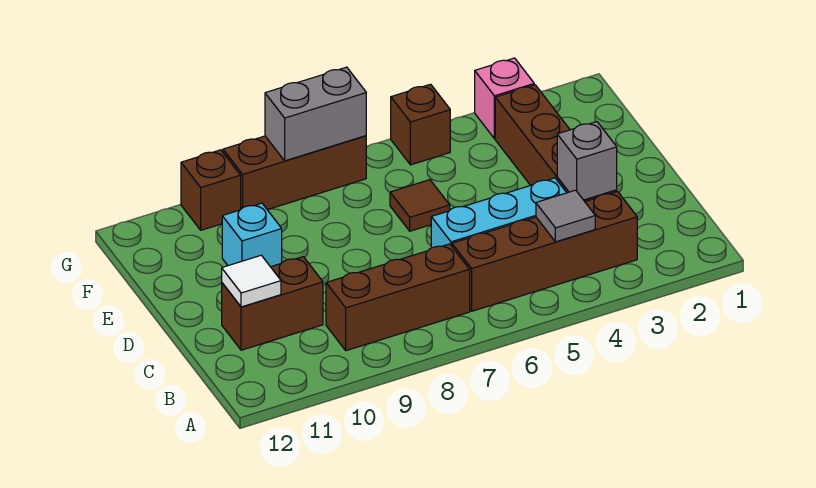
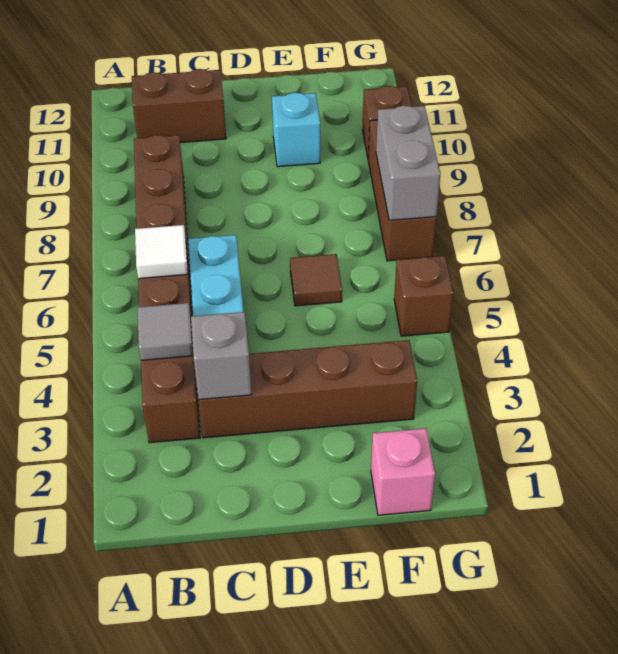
brown 1x2 brick [222,257,323,350] -> brown 1x2 brick turned to [132,69,226,143]
white 1x1 tile [222,255,281,307] -> white 1x1 tile moved to [135,225,188,279]
pink 1x1 brick [475,58,534,139] -> pink 1x1 brick moved to [371,428,435,515]

